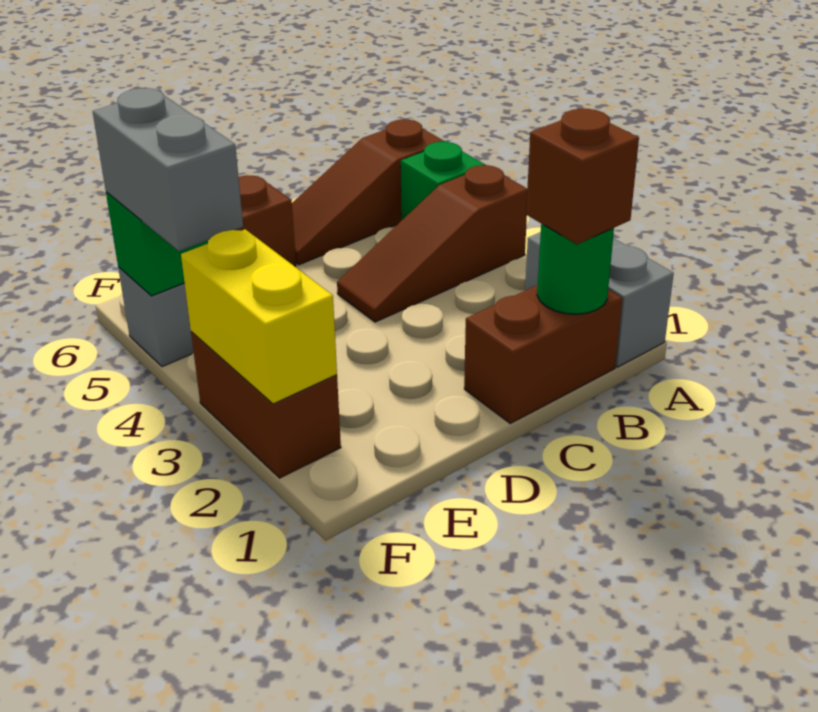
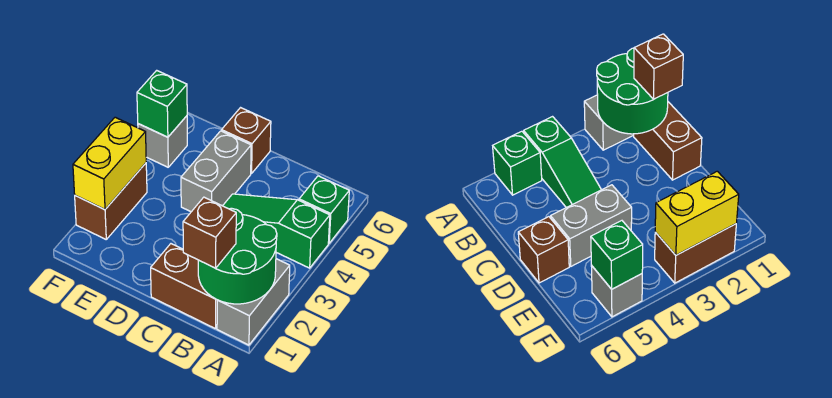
brown 1x3 slope [337,165,527,322] -> green 1x3 slope [223,194,330,268]
brown 1x3 slope [292,120,445,265] -> none
green 1x1 round brick [537,224,614,314] -> green 2x2 round brick [198,208,277,304]
grey 1x2 brick [93,88,243,251] -> grey 1x2 brick moved to [181,131,251,212]

